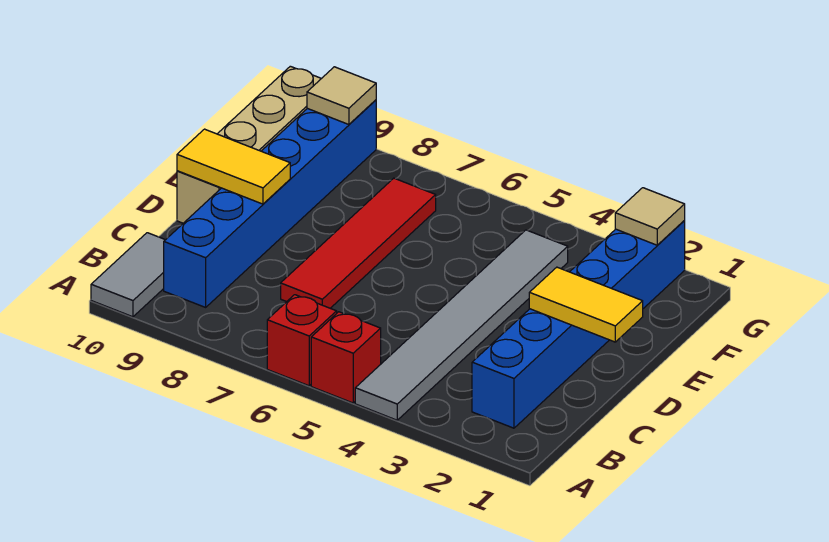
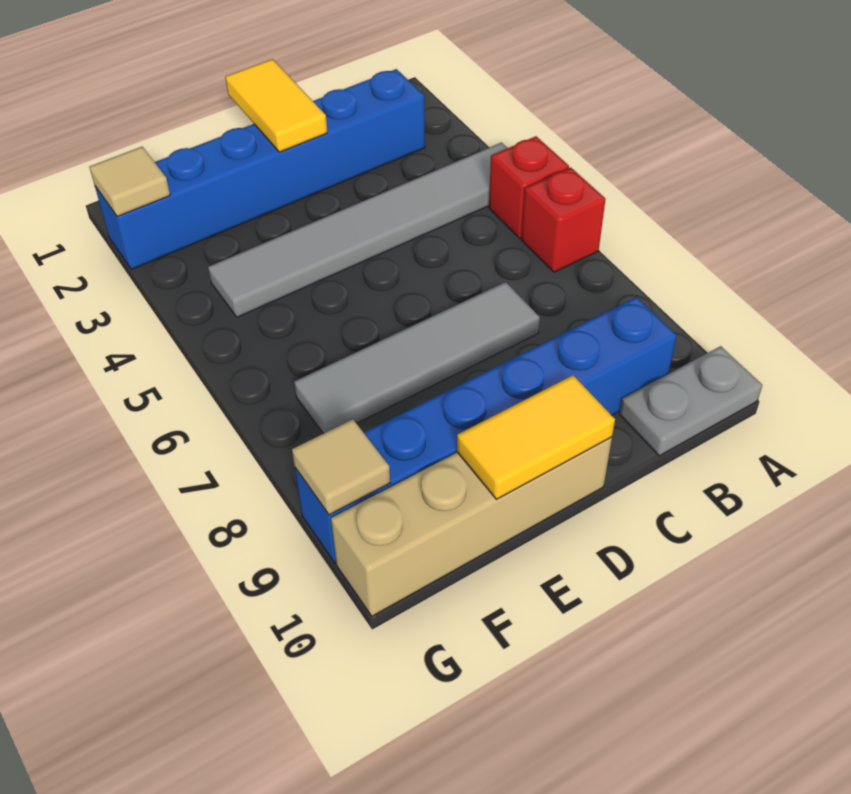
grey 1x2 tile [91,233,165,317] -> grey 1x2 plate [619,346,762,456]
red 1x4 tile [281,178,436,308] -> grey 1x4 tile [294,282,540,434]
yellow 1x2 tile [177,129,290,204] -> yellow 1x2 tile turned to [457,375,615,499]

